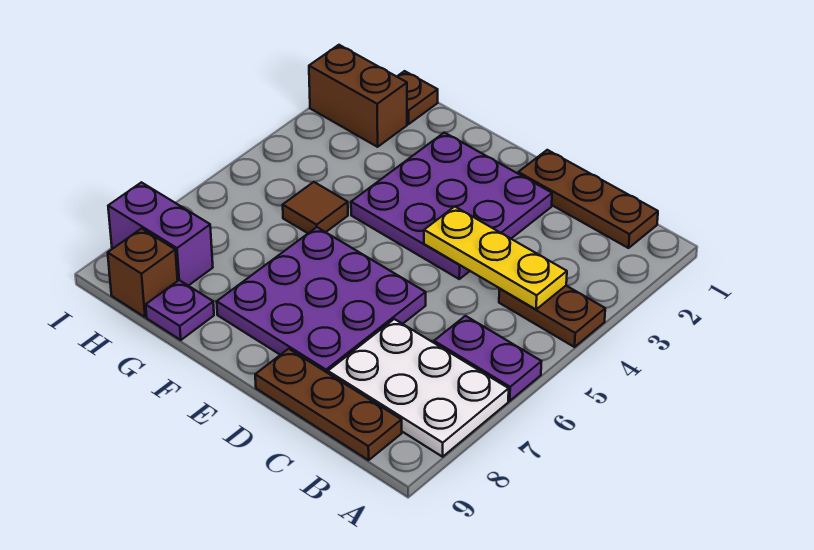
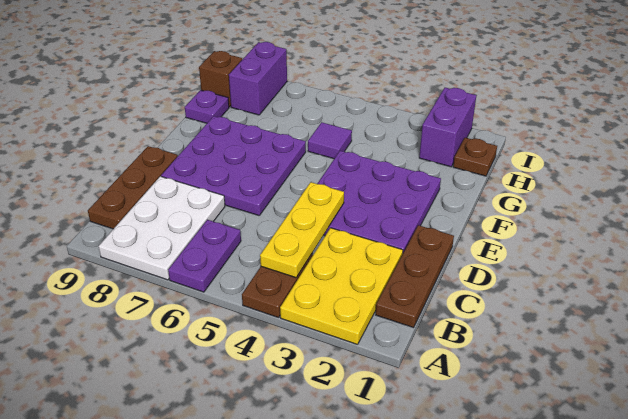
none -> yellow 2x3 plate [280,228,403,345]
brown 1x1 tile [283,182,348,233] -> purple 1x1 tile [308,122,352,159]
brown 1x2 brick [309,45,407,147] -> purple 1x2 brick [419,88,476,167]

